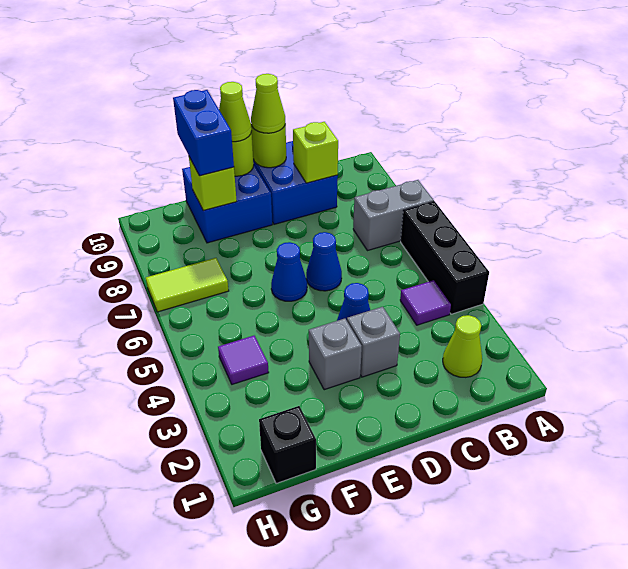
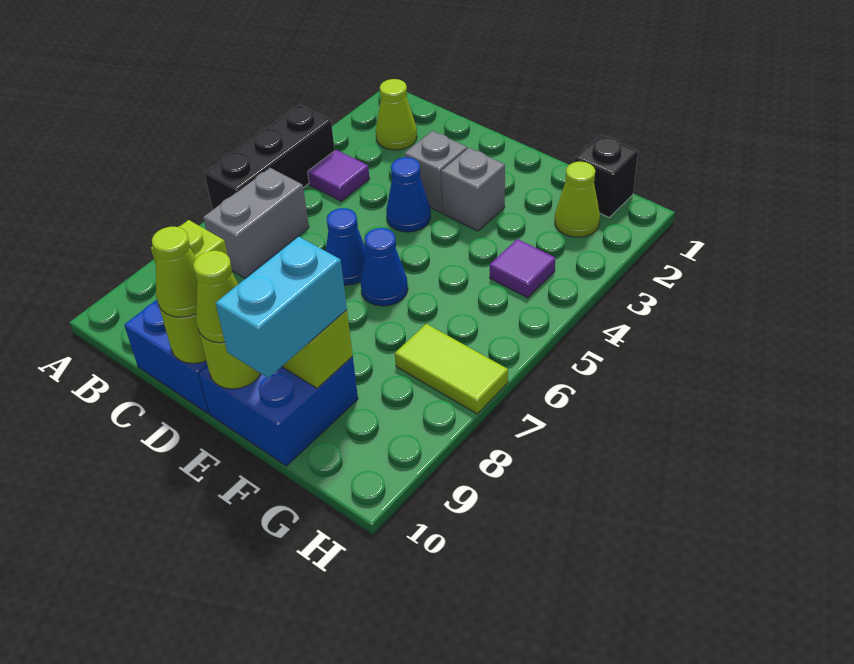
grey 1x2 brick [353,180,434,251] -> grey 1x2 brick turned to [203,168,309,278]
blue 1x2 brick [173,90,234,176] -> cyan 1x2 brick [216,236,347,378]
none -> lime 1x1 cone [555,162,600,237]

